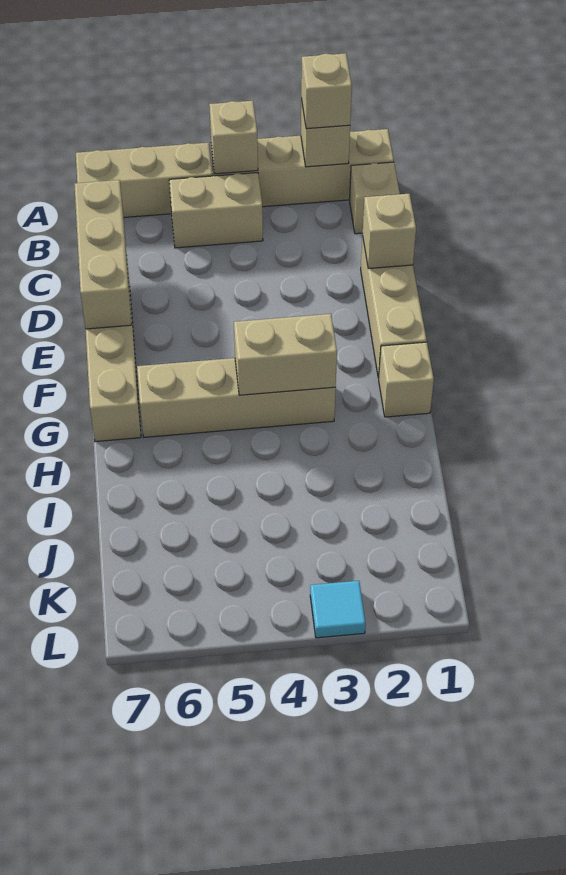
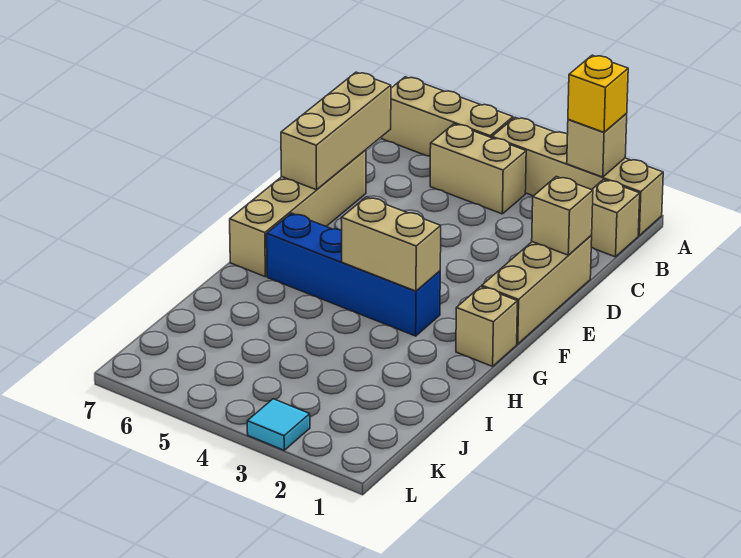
tan 1x1 brick [301,53,352,129] -> yellow 1x1 brick [568,55,628,132]
tan 1x1 brick [209,101,258,174] -> none
tan 1x4 brick [137,358,336,437] -> blue 1x4 brick [267,213,440,336]

